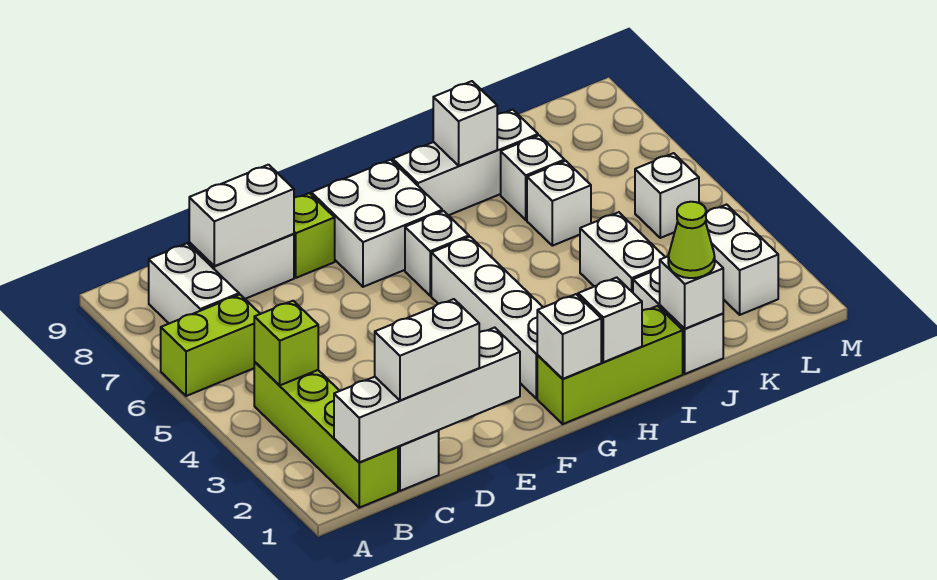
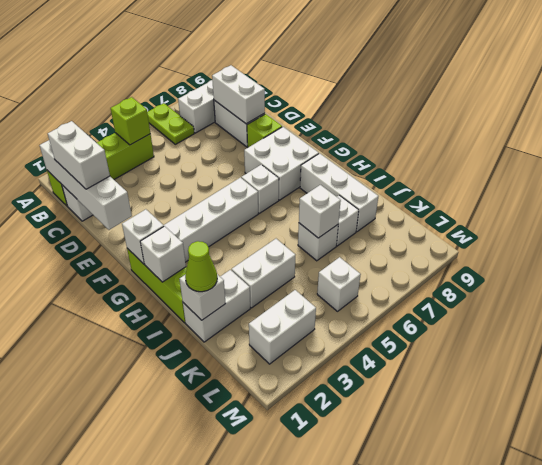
lime 1x2 brick [161,295,260,396] -> lime 1x2 plate [147,103,194,144]
white 1x1 brick [433,81,497,166] -> white 1x1 brick moved to [299,185,341,238]

